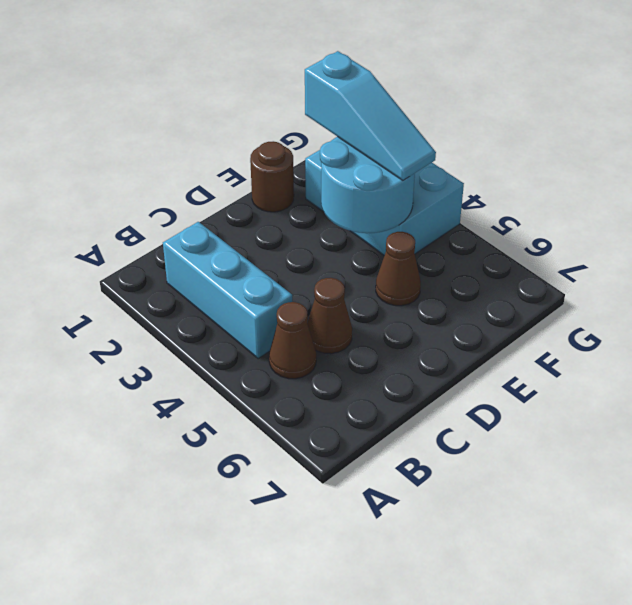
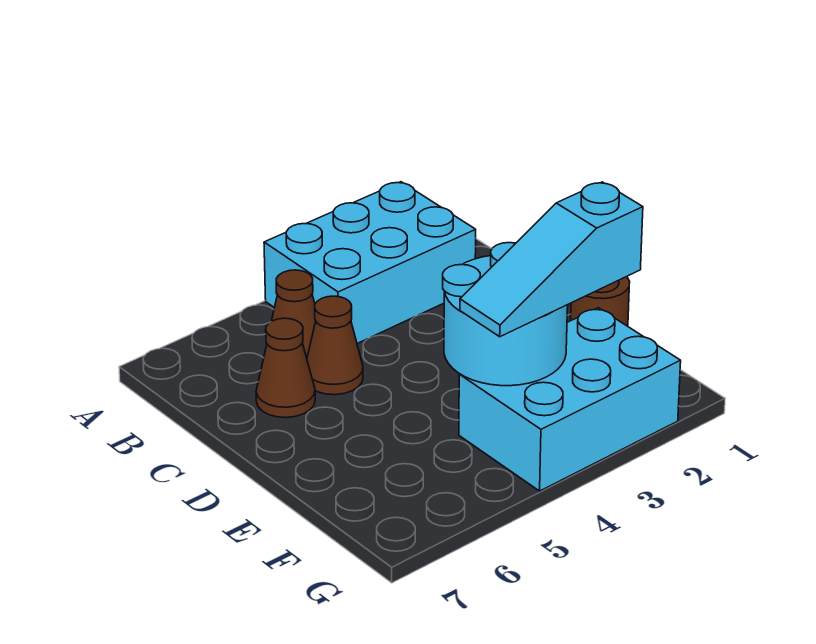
cyan 1x3 brick [163,222,292,359] -> cyan 2x3 brick [264,182,476,344]
brown 1x1 cone [376,232,421,306] -> brown 1x1 cone moved to [256,318,315,418]

